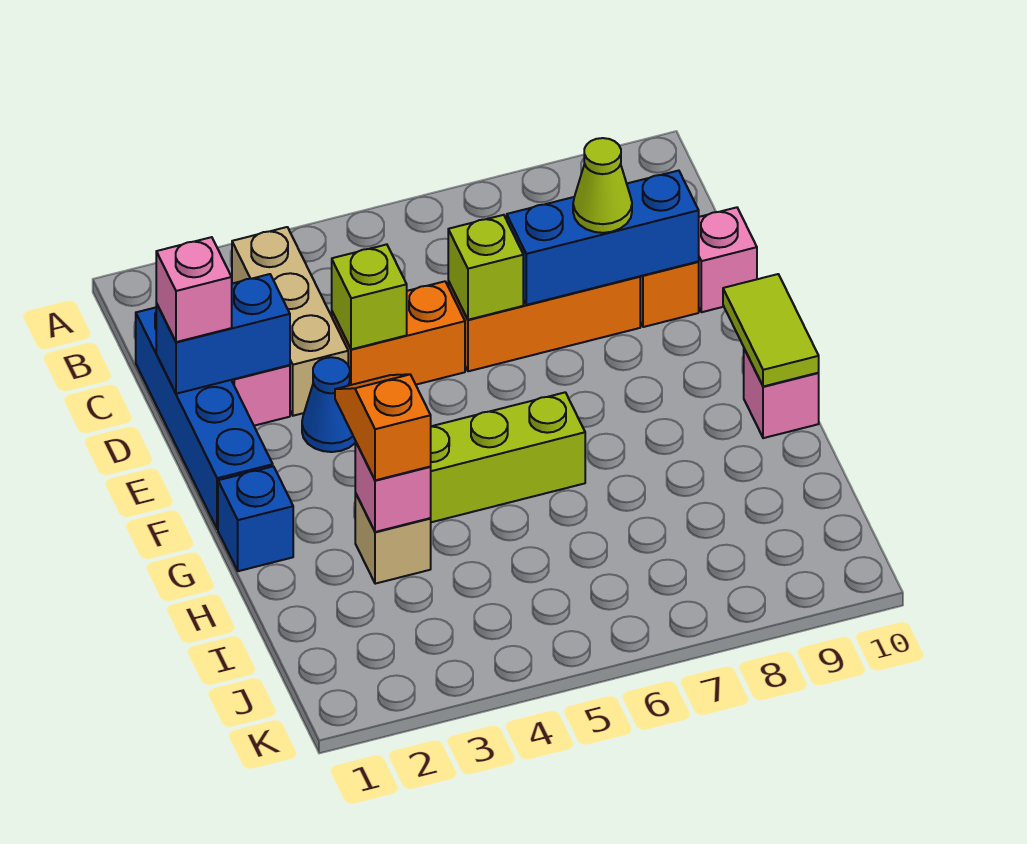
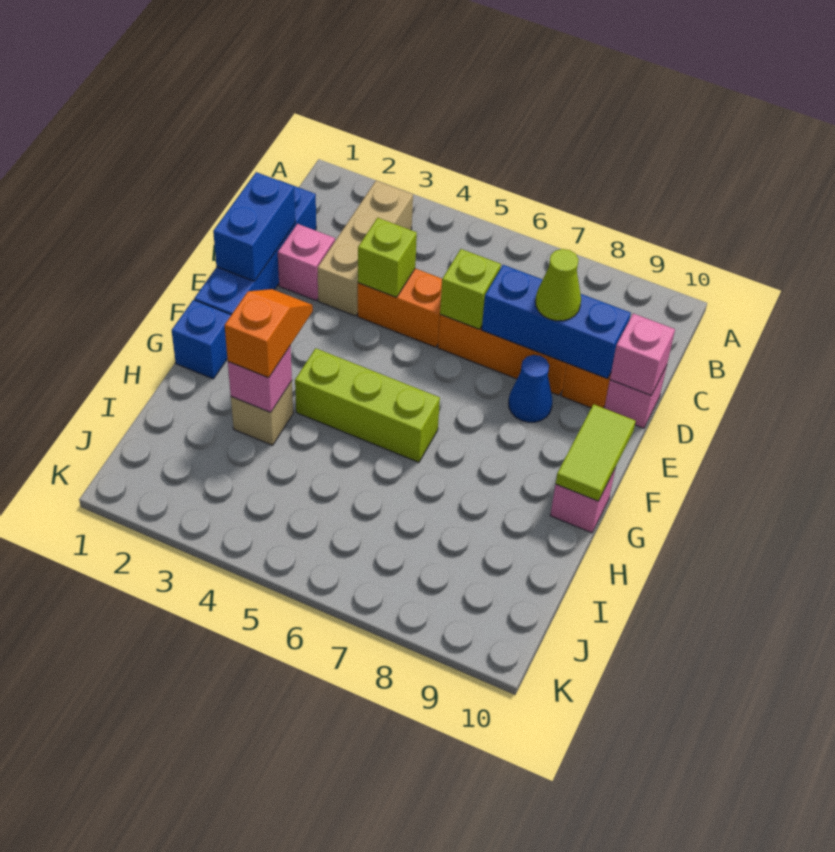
blue 1x2 brick [156,274,290,394] -> blue 1x2 brick turned to [213,172,295,281]
pink 1x1 brick [156,237,232,342] -> pink 1x1 brick moved to [610,314,675,395]
blue 1x1 cone [302,357,355,452] -> blue 1x1 cone moved to [509,355,552,422]

